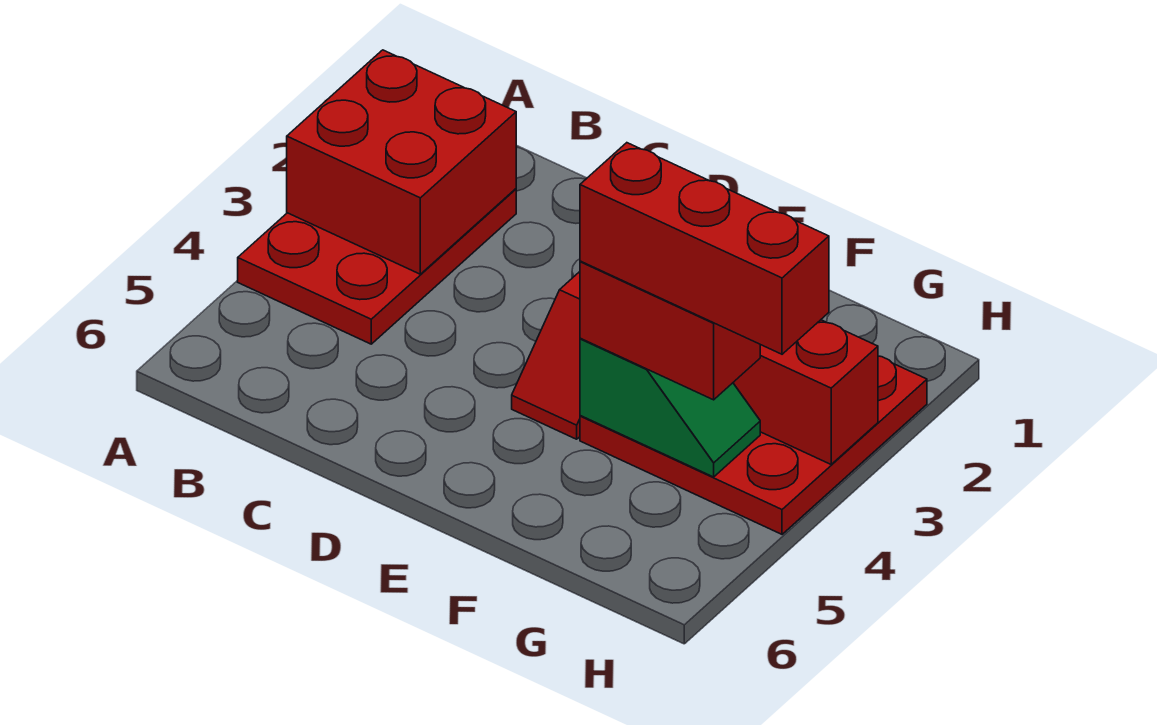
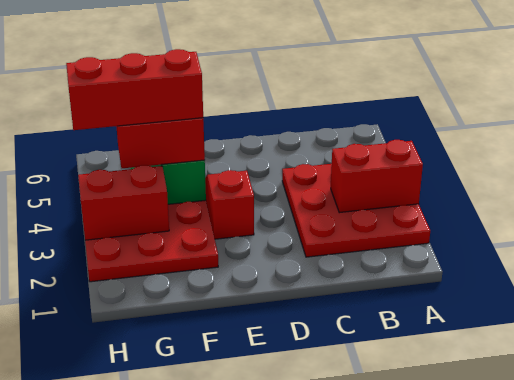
red 2x3 plate [238,189,516,344] -> red 3x3 plate [282,164,430,257]
red 2x2 brick [287,50,516,274] -> red 1x2 brick [331,140,423,213]

